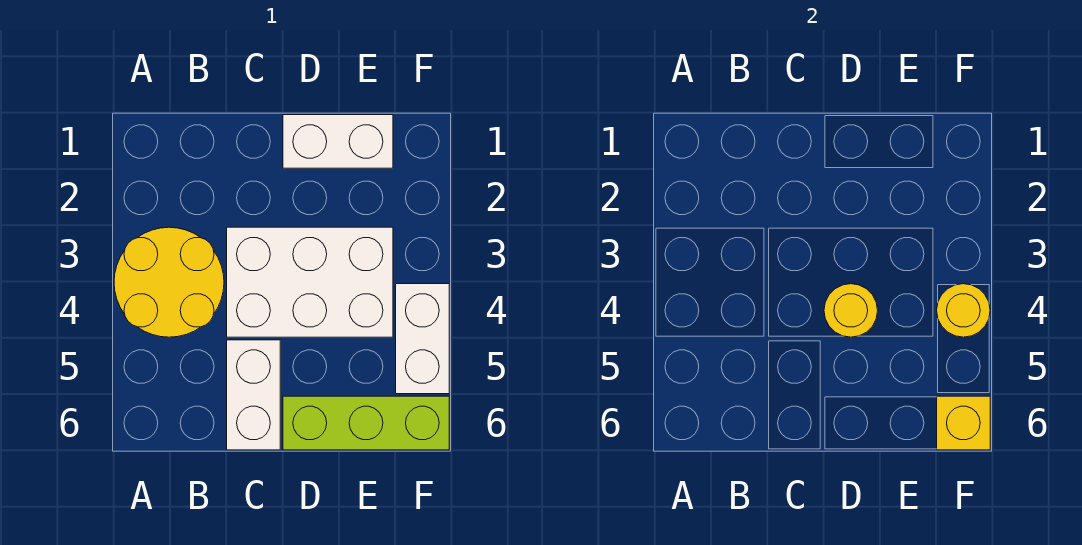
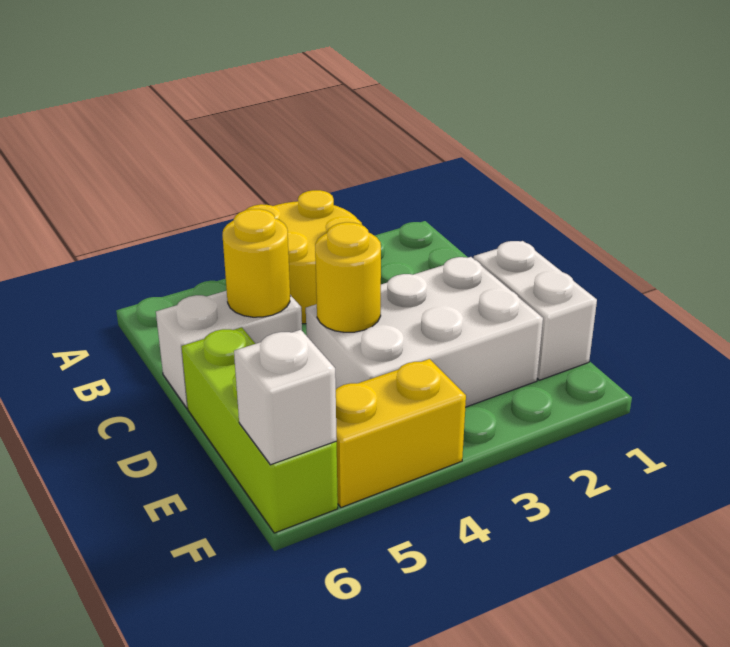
white 2x3 brick [227,227,393,337] -> white 2x3 brick turned to [306,257,543,407]
white 1x2 brick [396,284,449,394] -> yellow 1x2 brick [336,359,466,507]
yellow 1x1 round brick [937,284,990,337] -> yellow 1x1 round brick moved to [223,209,290,317]
yellow 1x1 brick [937,396,990,450] -> white 1x1 brick [234,330,337,465]

